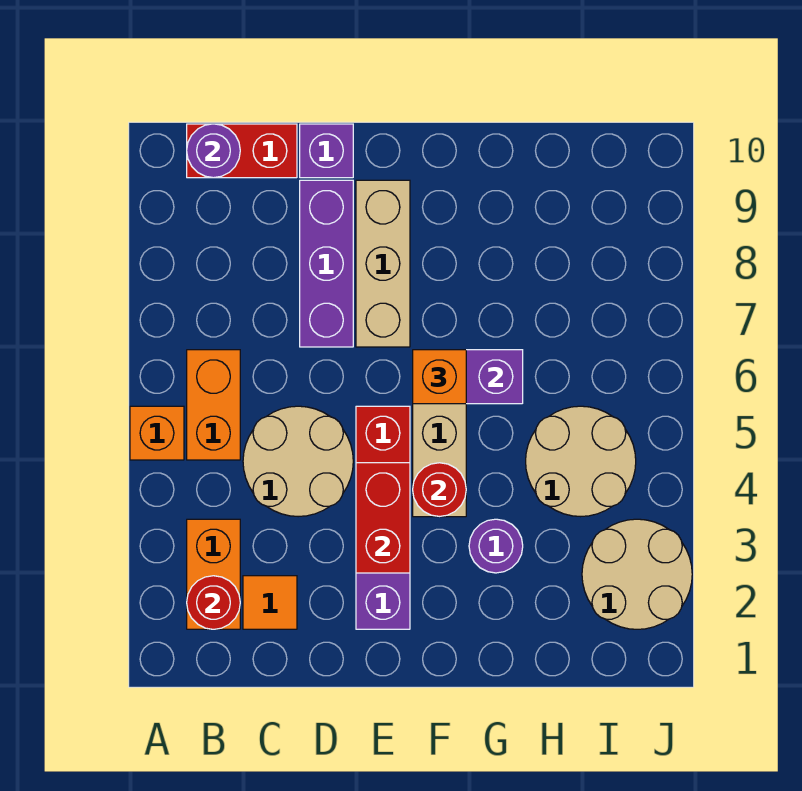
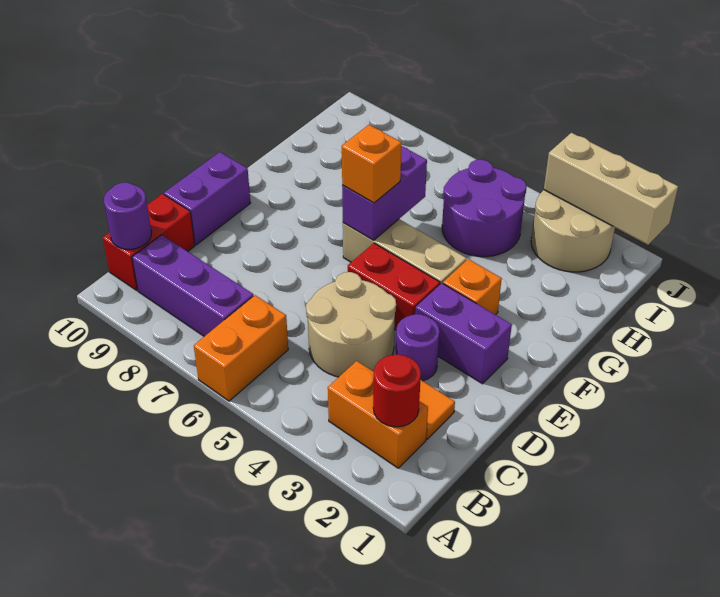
orange 1x1 brick [130,406,184,460] -> orange 1x1 brick moved to [443,259,502,315]
orange 1x2 brick [187,350,240,460] -> orange 1x2 brick turned to [194,295,288,401]
purple 1x3 brick [300,180,353,347] -> purple 1x3 brick moved to [132,235,253,336]
purple 1x1 brick [300,124,353,178] -> purple 1x2 brick [164,152,250,245]
red 1x2 brick [356,463,410,573] -> none
tan 1x3 brick [356,180,410,347] -> tan 1x3 brick moved to [544,133,678,245]
red 1x1 round brick [413,463,466,517] -> none
purple 1x1 round brick [469,519,523,573] -> purple 1x1 round brick moved to [396,314,440,381]
tan 2x2 round brick [526,406,636,517] -> purple 2x2 round brick [442,160,527,257]

